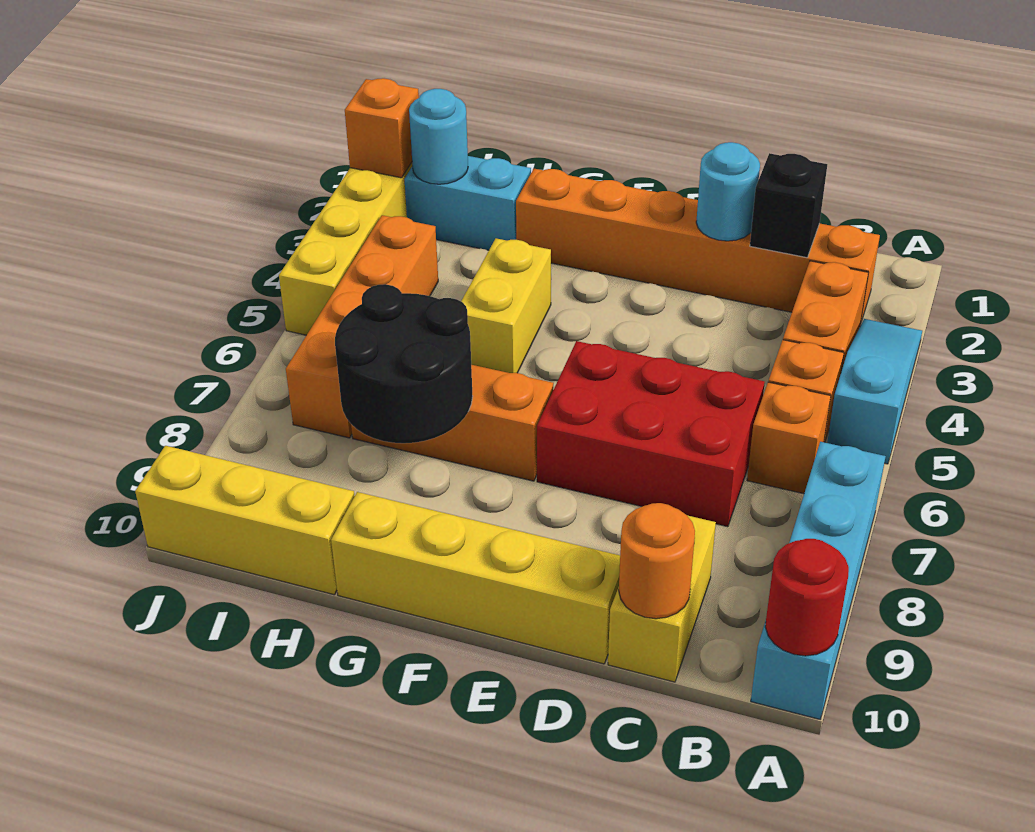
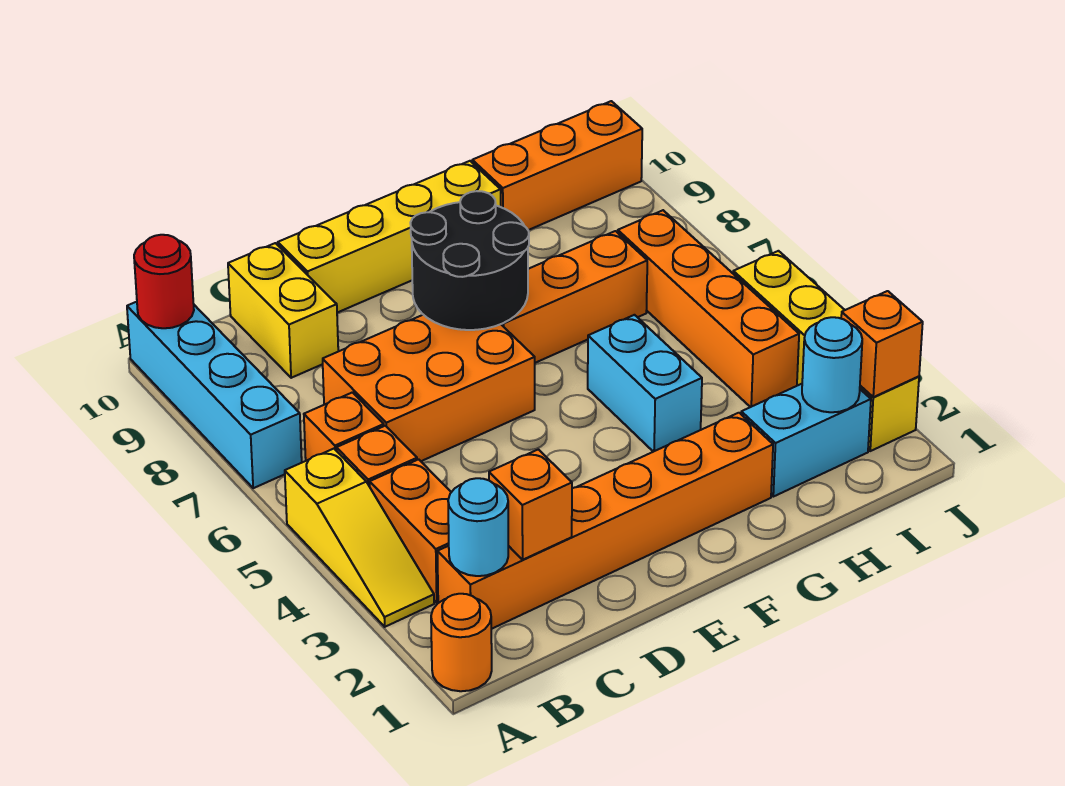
cyan 1x3 slope [827,319,922,464] -> yellow 1x3 slope [285,449,434,627]
black 1x1 brick [750,153,827,258] -> orange 1x1 brick [489,449,572,560]
red 2x3 brick [537,341,765,527] -> orange 2x3 brick [323,315,535,461]
orange 1x1 round brick [619,503,695,619] -> orange 1x1 round brick moved to [431,594,492,691]
cyan 1x1 round brick [696,142,760,241] -> cyan 1x1 round brick moved to [448,478,508,576]
yellow 1x2 brick [461,238,551,373] -> cyan 1x2 brick [588,315,702,452]
black 2x2 round brick [335,284,473,443] -> black 2x2 round brick moved to [410,191,529,330]
yellow 1x3 brick [135,446,355,595] -> orange 1x3 brick [472,101,642,230]

